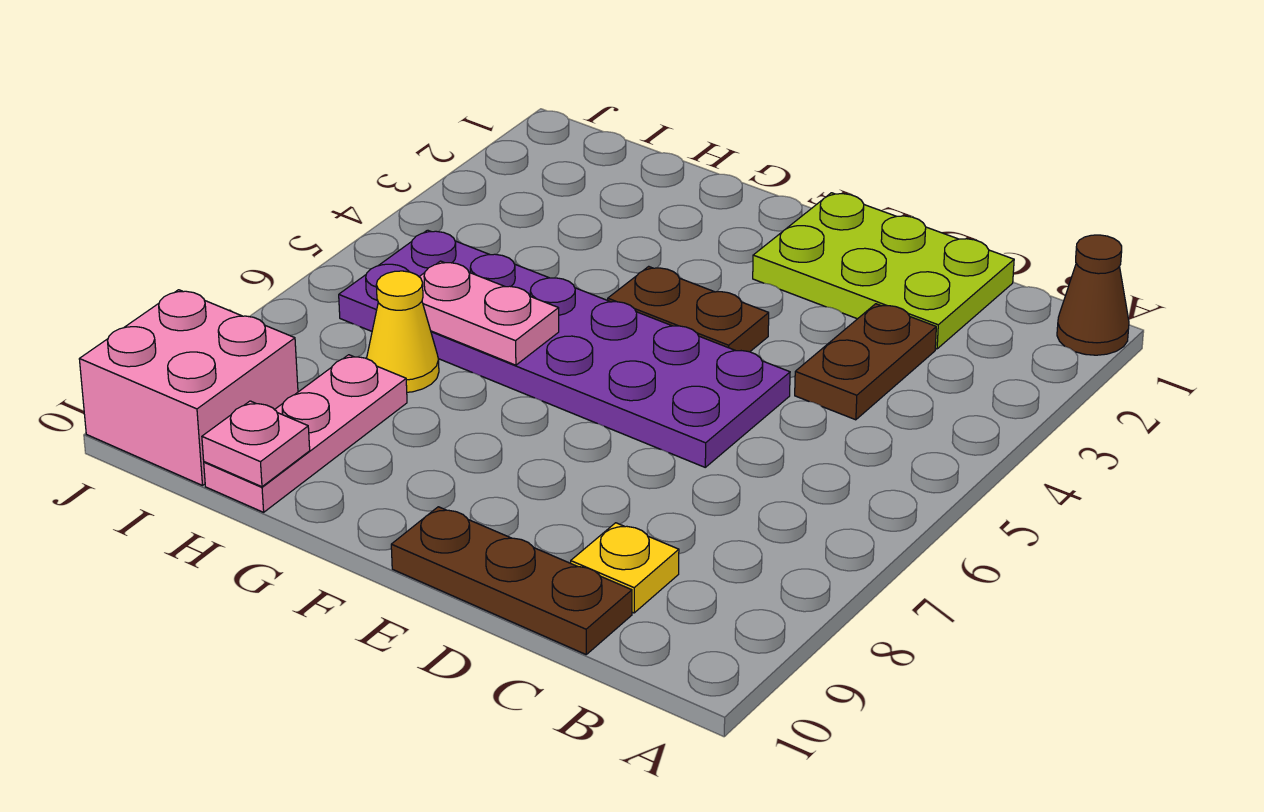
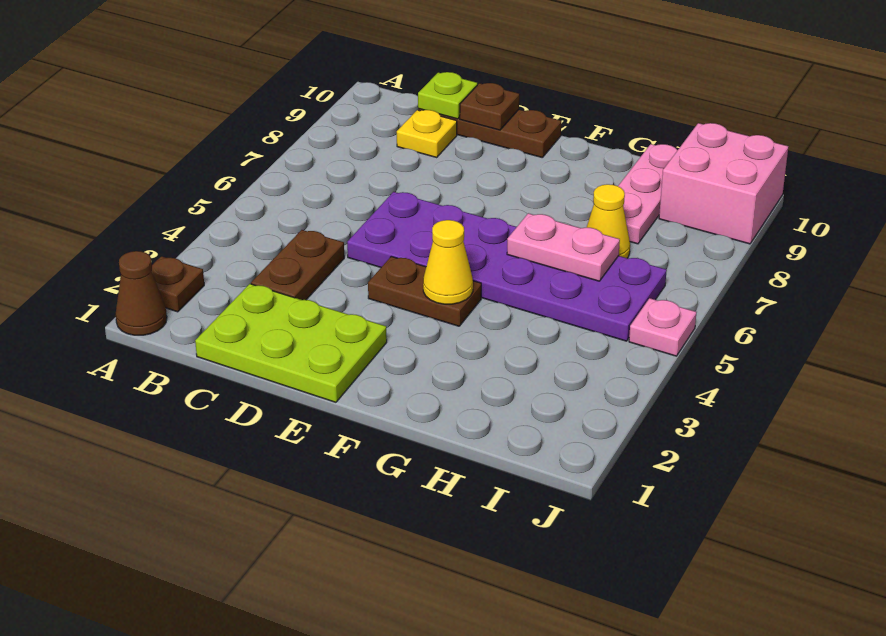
none -> brown 1x1 plate [152,256,204,312]
none -> lime 1x1 plate [418,72,477,119]
none -> brown 1x1 plate [460,83,519,130]
none -> yellow 1x1 cone [423,220,473,304]
pink 1x1 plate [202,401,310,487] -> pink 1x1 plate moved to [629,298,697,356]

